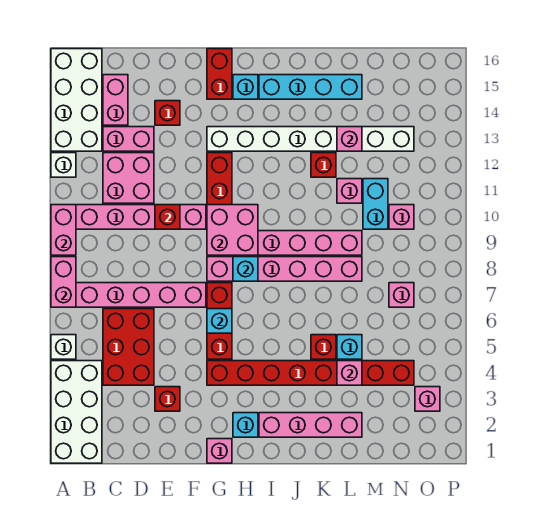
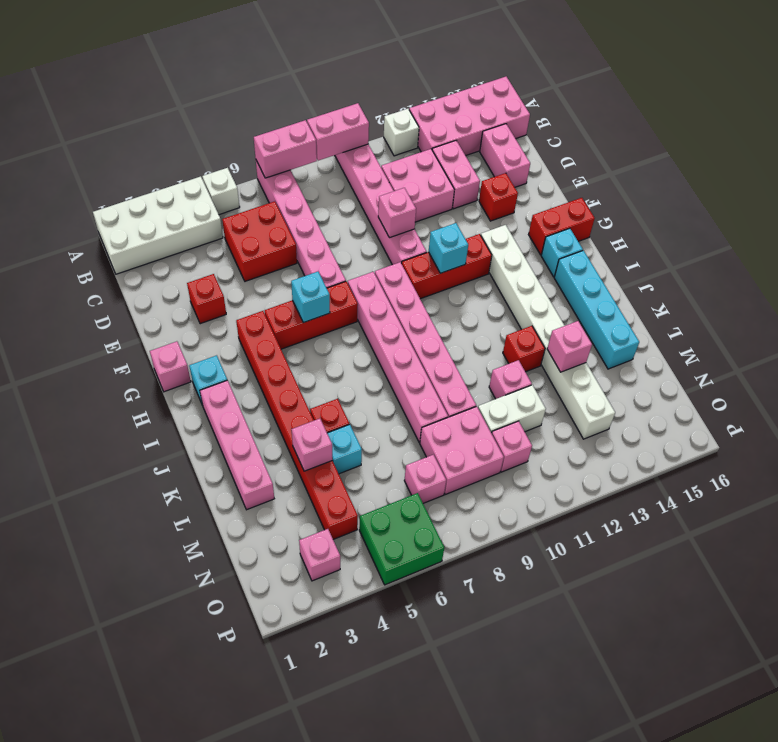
white 2x4 brick [51,49,102,151] -> pink 2x4 brick [409,77,530,156]
red 2x3 brick [103,309,154,385] -> red 2x2 brick [222,201,297,281]
pink 1x2 brick [103,75,128,125] -> pink 1x2 brick turned to [480,124,530,187]
red 1x1 brick [155,205,180,229] -> pink 1x1 brick [378,188,416,238]
pink 2x2 brick [207,205,258,255] -> pink 2x2 brick moved to [420,406,504,494]
cyan 1x1 brick [233,257,258,281] -> cyan 1x1 brick moved to [429,223,468,273]
cyan 1x2 brick [363,179,388,229] -> white 1x2 brick [478,385,546,433]
none -> green 2x2 brick [359,493,444,585]

